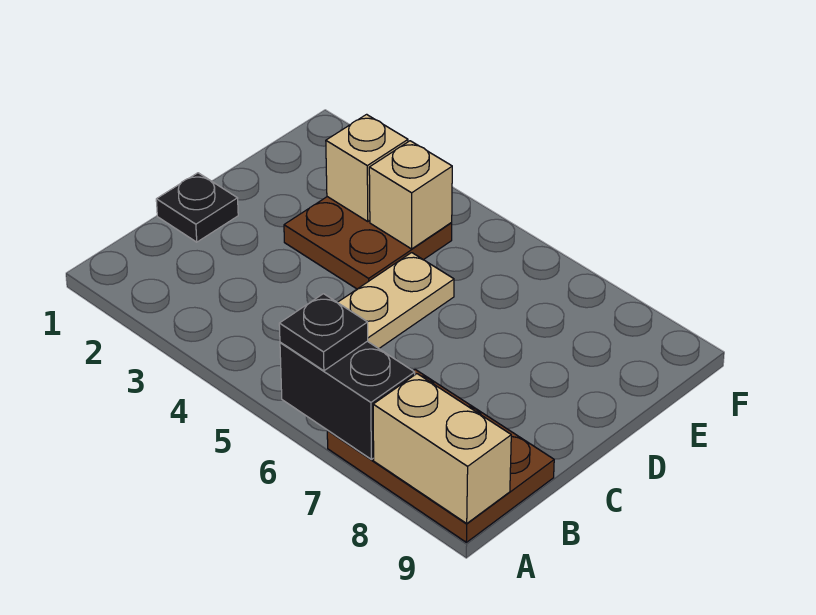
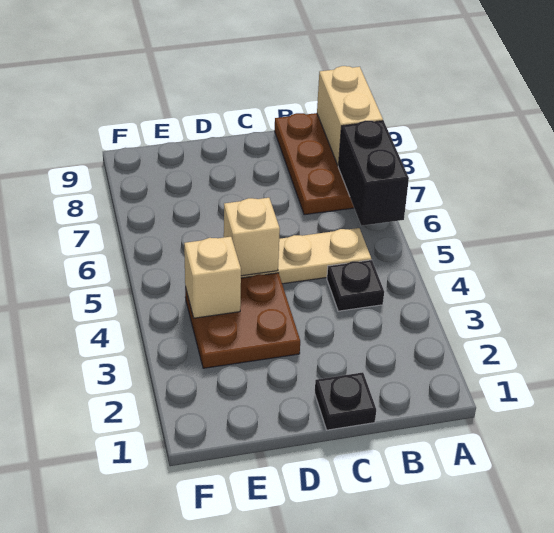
black 1x1 plate [279,294,368,371] -> black 1x1 plate moved to [327,260,384,311]
tan 1x1 brick [326,114,408,222] -> tan 1x1 brick moved to [224,198,280,276]

